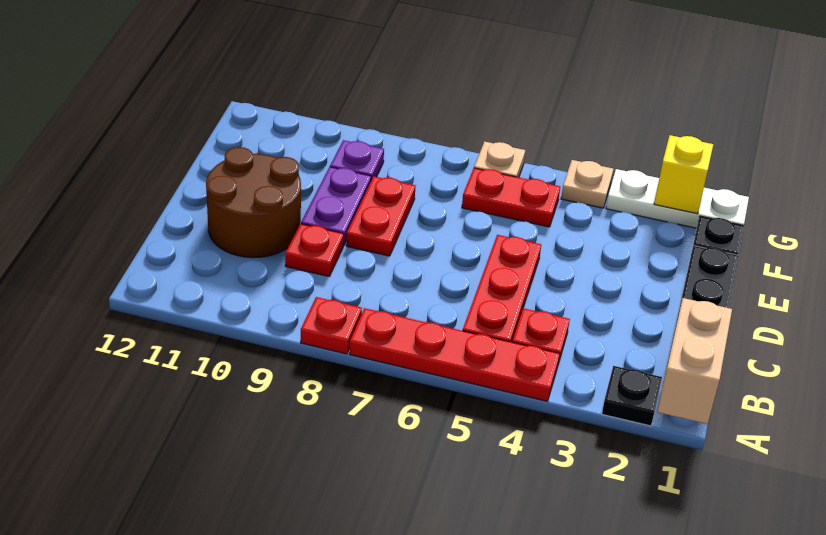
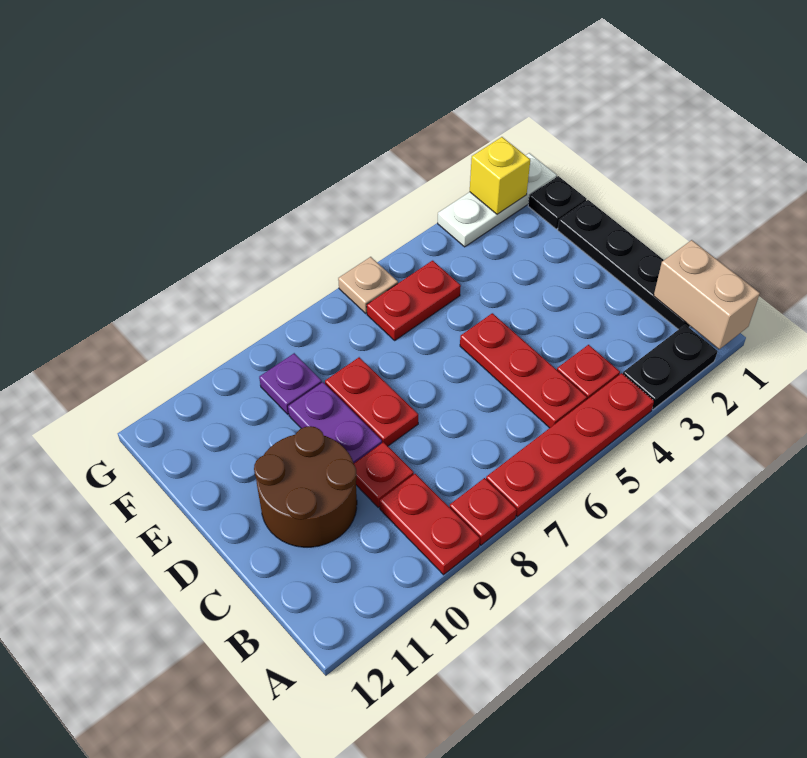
black 1x1 plate [602,366,662,426] -> black 1x2 plate [623,325,717,409]
none -> red 1x2 plate [380,474,480,575]
tan 1x1 plate [561,160,613,208] -> none

